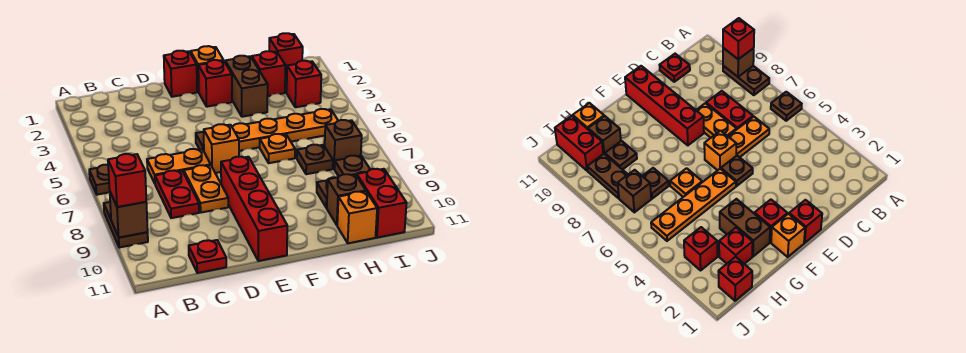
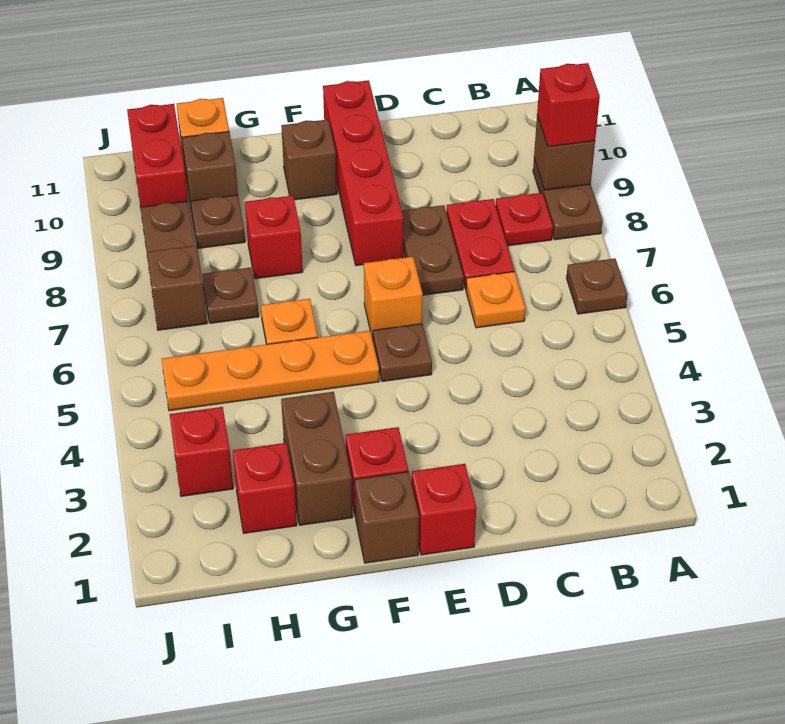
orange 1x2 plate [147,149,211,183] -> orange 1x1 plate [466,272,525,328]
red 1x1 plate [189,240,226,273] -> red 1x1 plate moved to [496,193,553,246]
orange 1x2 plate [184,165,228,213] -> brown 1x2 plate [402,205,464,295]
orange 1x1 brick [191,46,223,92] -> brown 1x1 brick [355,472,419,563]
none -> brown 1x1 brick [281,120,337,200]
red 1x1 brick [269,33,303,77] -> red 1x1 brick moved to [245,196,303,279]

